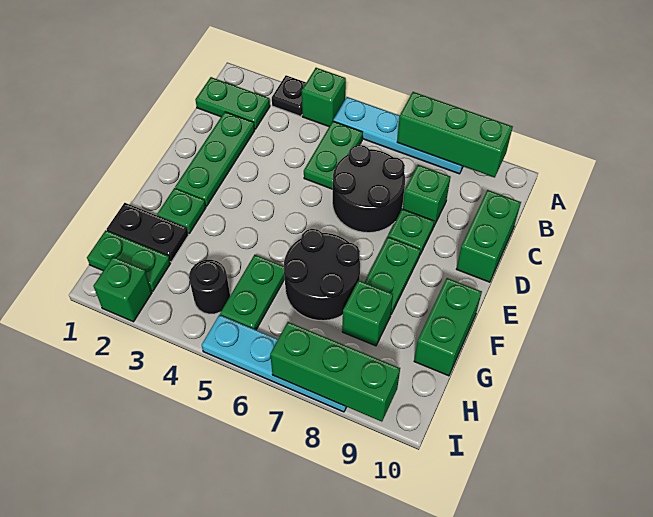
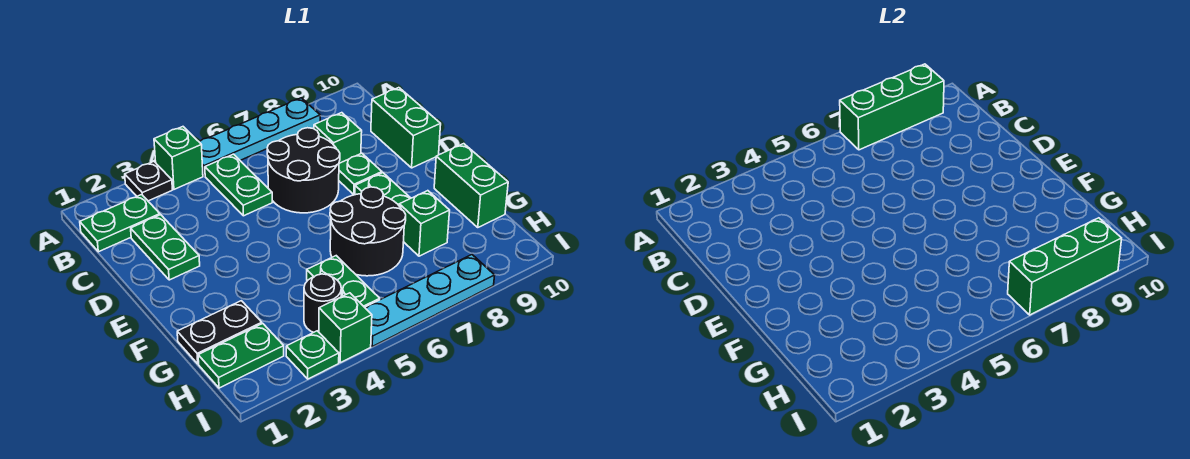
green 1x3 plate [175,112,255,206] -> green 1x2 plate [131,215,200,280]
green 1x1 plate [157,188,206,234] -> green 1x1 plate moved to [286,331,339,379]
green 1x1 brick [93,257,152,322] -> green 1x1 brick moved to [319,293,372,363]

